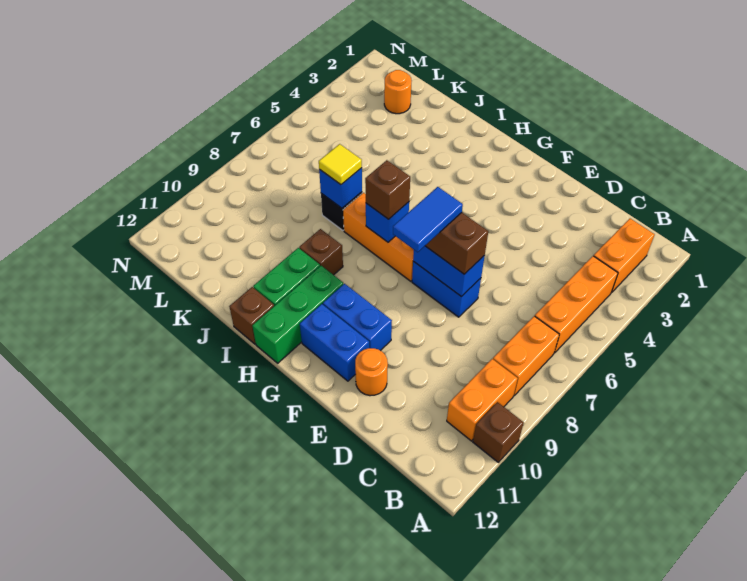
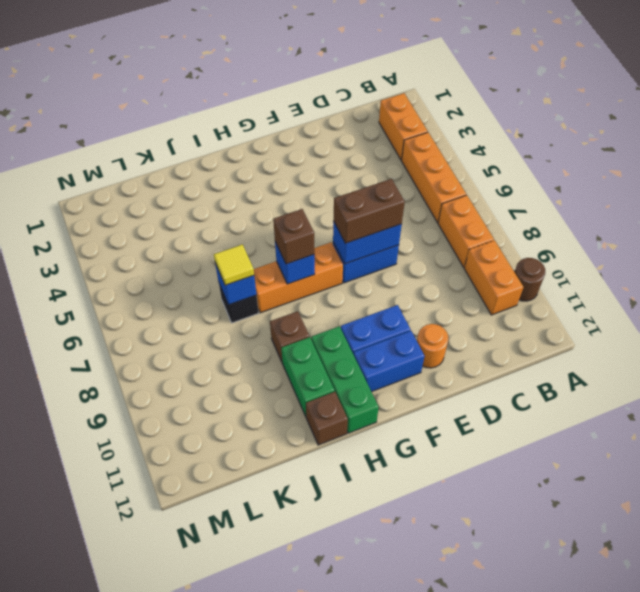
brown 1x1 brick [473,402,524,462] -> brown 1x1 round brick [515,258,545,301]
blue 1x2 tile [393,187,463,252] -> none
orange 1x1 round brick [384,70,412,114] -> none

